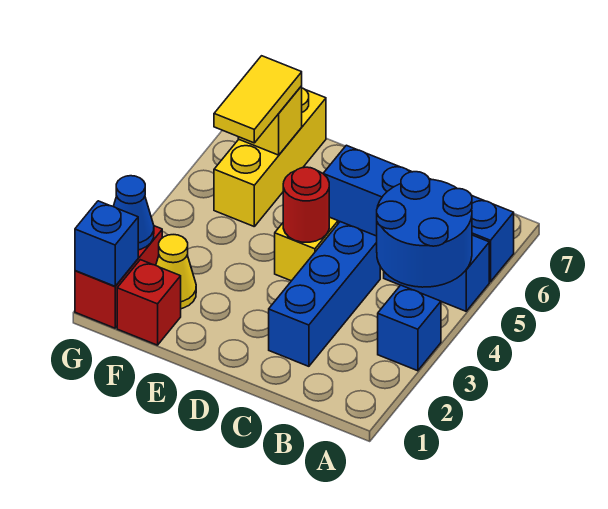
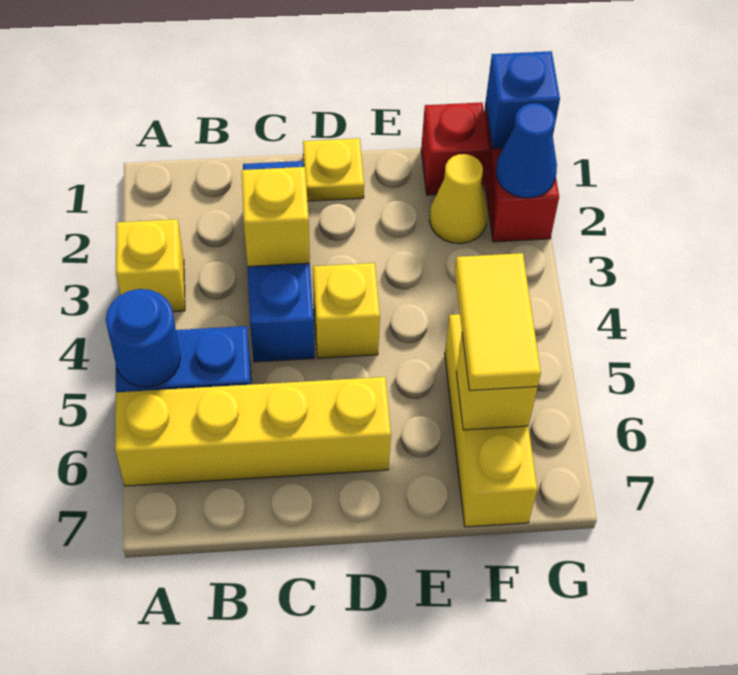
blue 1x1 brick [378,285,441,371] -> yellow 1x1 brick [116,219,185,312]
blue 2x2 round brick [377,172,472,287] -> blue 1x1 round brick [106,289,180,387]
blue 1x4 brick [323,145,514,282] -> yellow 1x4 brick [115,377,391,486]
none -> yellow 1x1 brick [241,167,310,267]
none -> yellow 1x1 plate [303,138,364,201]
red 1x1 round brick [283,167,329,242] -> none

